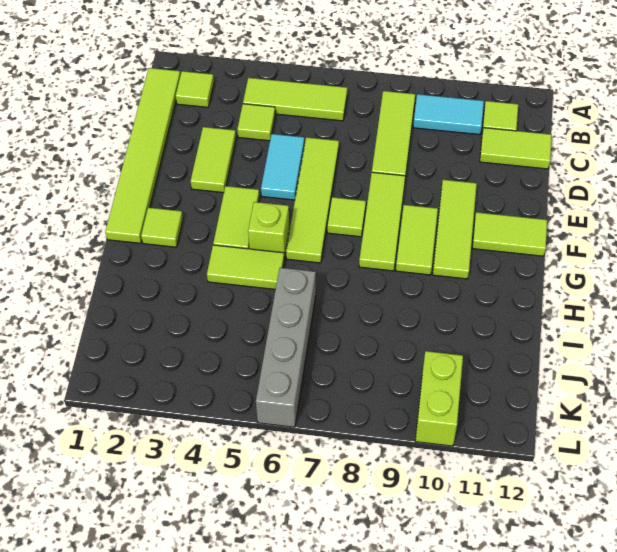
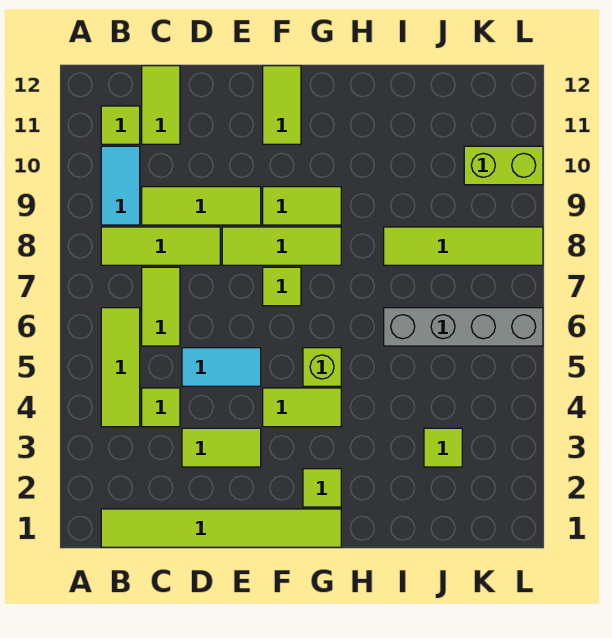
lime 1x1 tile [176,71,214,107] -> lime 1x1 tile moved to [424,428,462,467]
lime 1x4 tile [286,137,339,263] -> lime 1x4 tile moved to [384,227,543,265]
lime 1x3 tile [433,180,477,279] -> lime 1x3 tile moved to [142,187,261,225]
lime 1x2 tile [207,245,284,289] -> lime 1x2 tile moved to [142,267,180,346]

